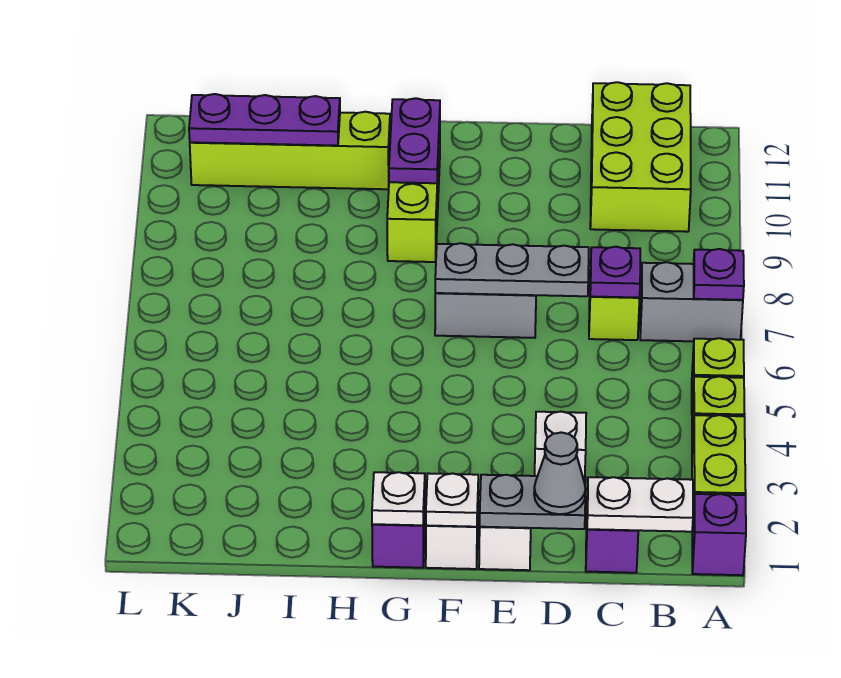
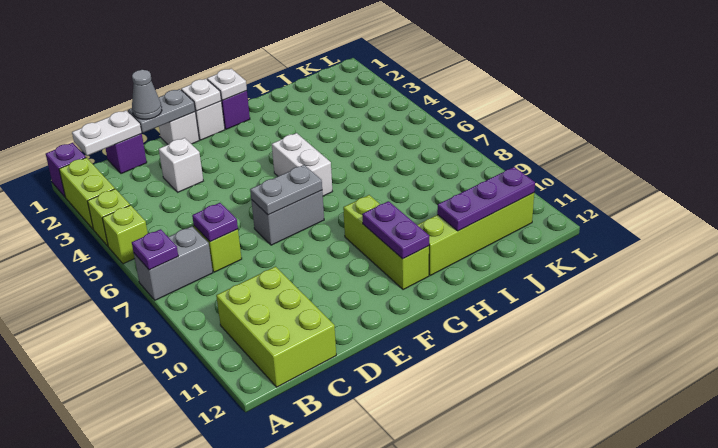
grey 1x3 plate [435,243,589,296] -> grey 1x2 plate [250,165,322,215]
none -> white 1x2 brick [272,133,332,196]

